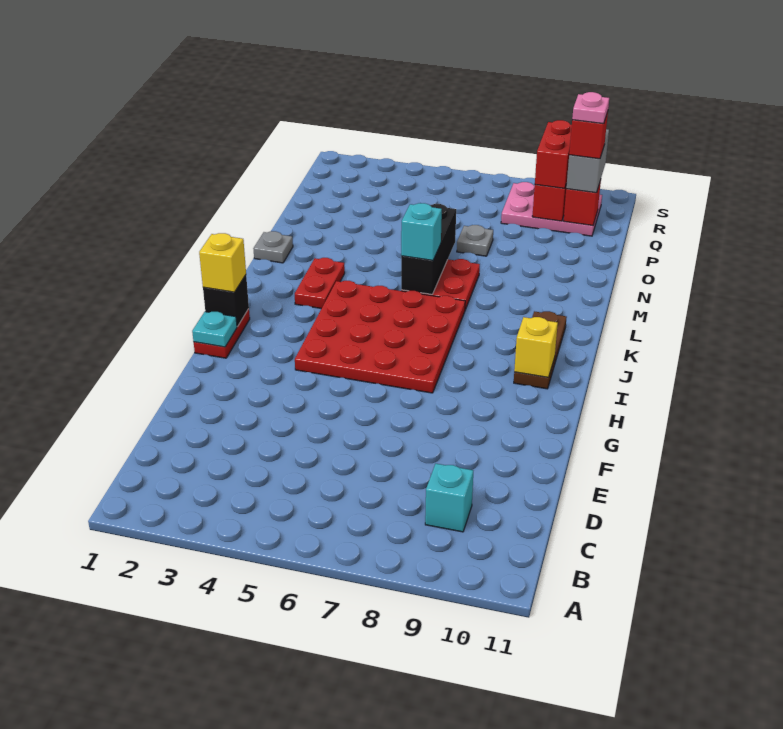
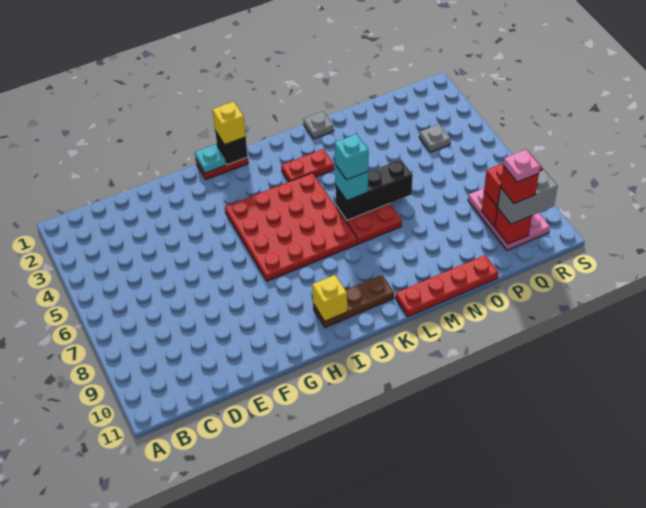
cyan 1x1 brick [425,464,473,532] -> cyan 1x1 brick moved to [335,134,368,180]
none -> red 1x4 plate [396,255,498,317]
grey 1x1 plate [457,225,493,256] -> grey 1x1 plate moved to [419,124,451,152]

